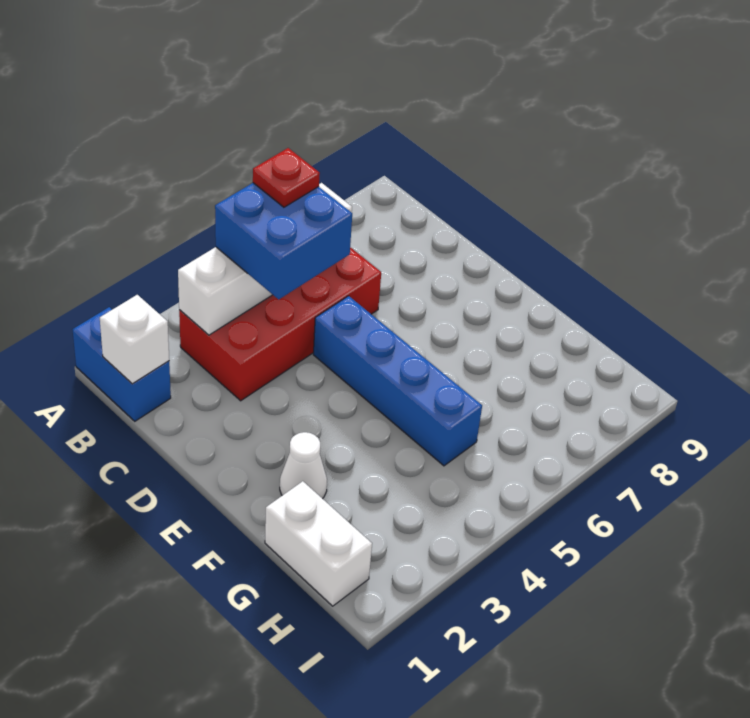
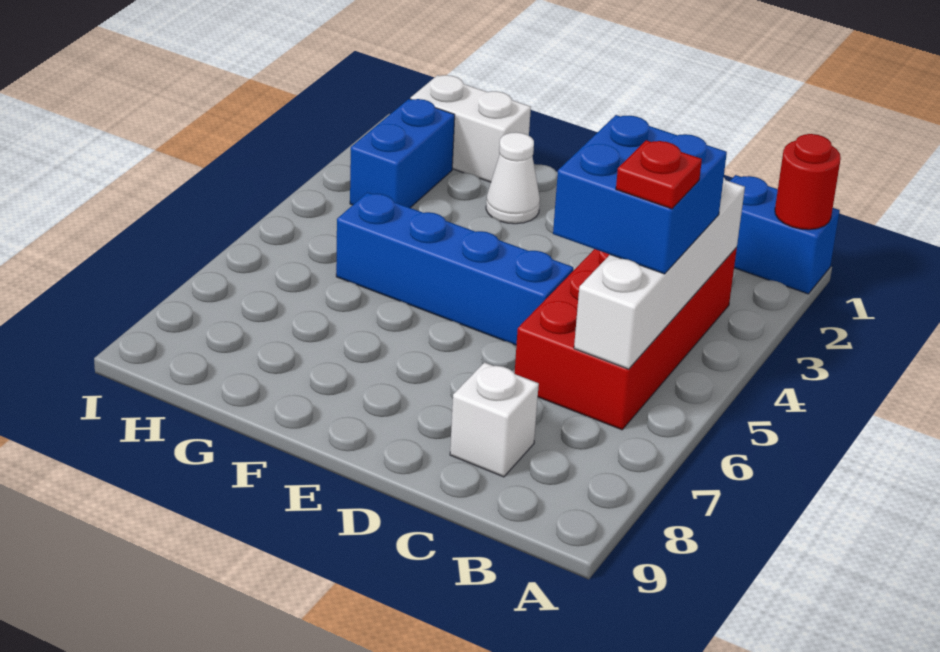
none -> red 1x1 round brick [775,134,841,230]
white 1x1 brick [100,295,169,384] -> white 1x1 brick moved to [450,362,539,477]
none -> blue 1x2 brick [350,99,455,208]

